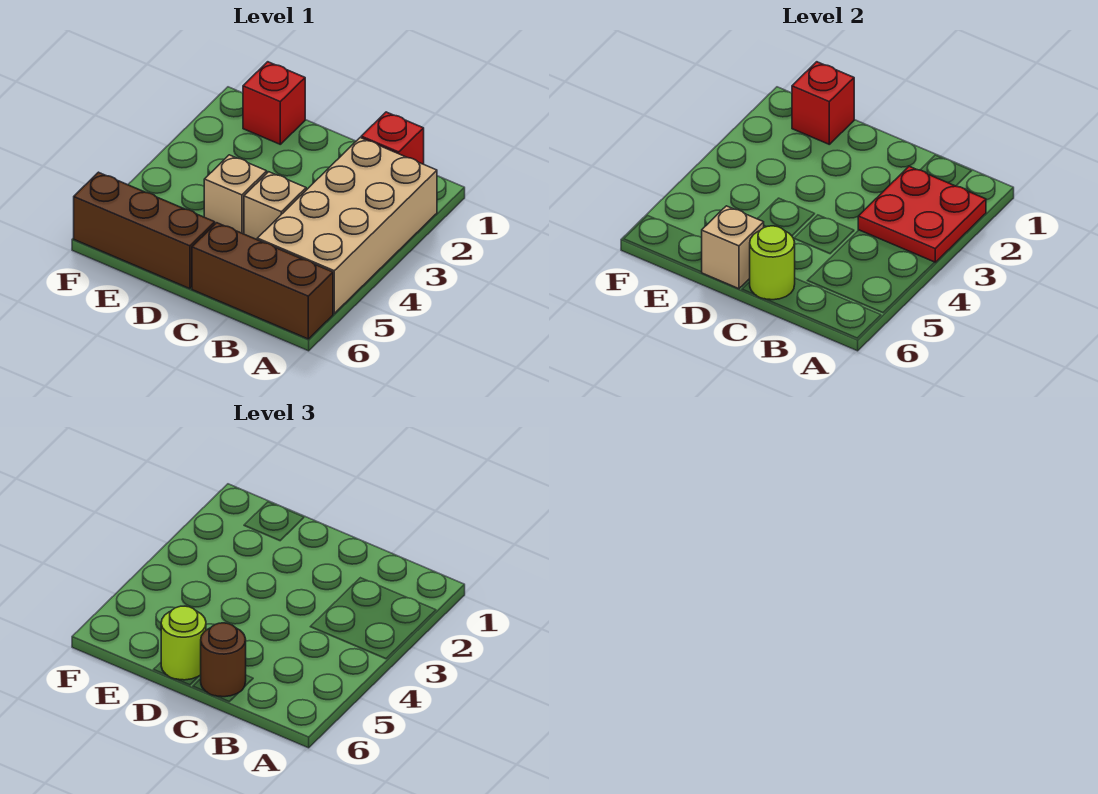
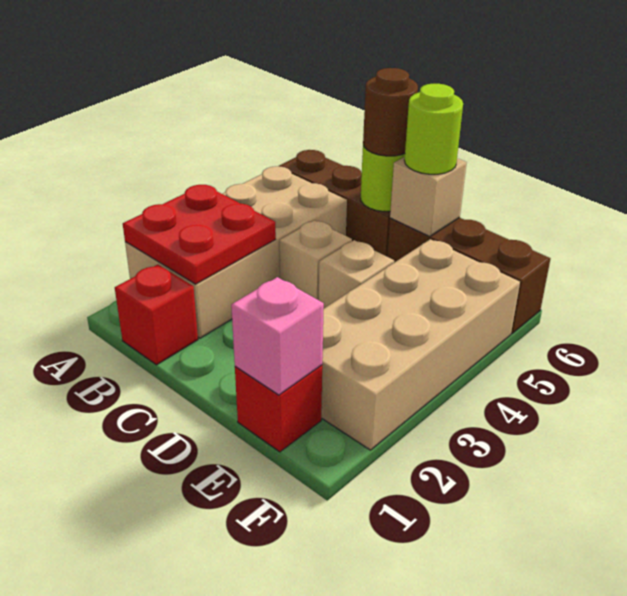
red 1x1 brick [792,62,854,144] -> pink 1x1 brick [231,277,324,395]
none -> tan 2x4 brick [321,239,520,450]

